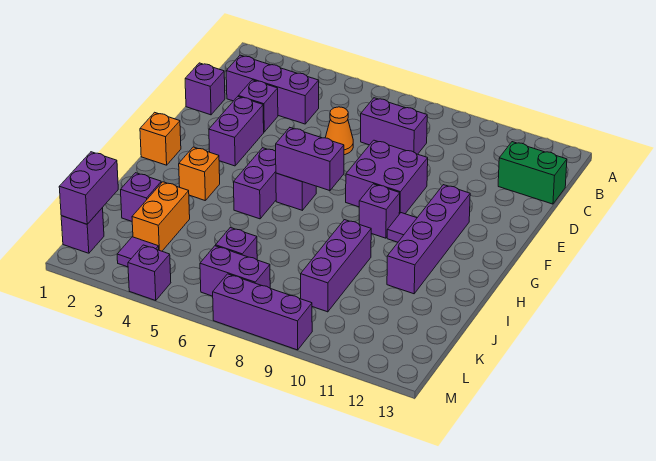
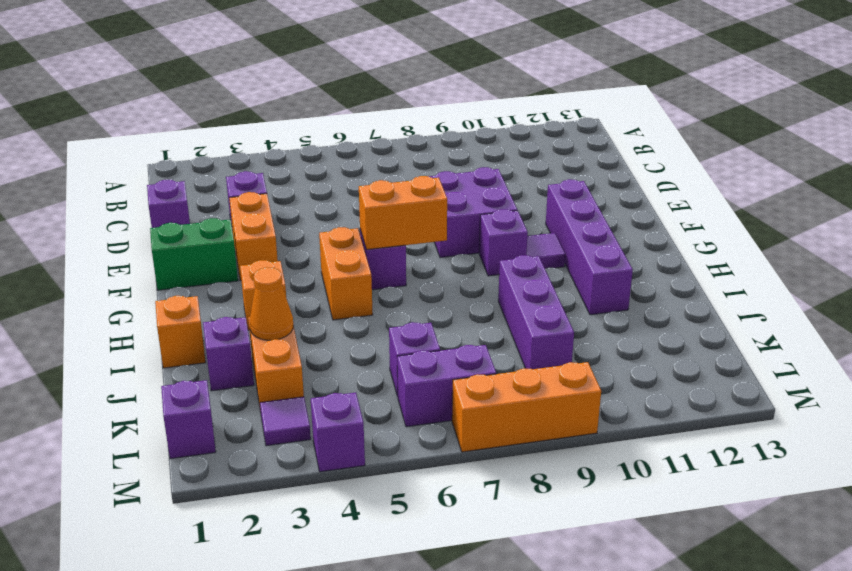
purple 1x3 brick [226,55,319,124] -> none
purple 1x2 brick [361,98,427,154] -> none
green 1x2 brick [498,142,567,204] -> green 1x2 brick moved to [150,218,238,290]
orange 1x1 cone [325,107,353,155] -> orange 1x1 cone moved to [250,267,293,340]
purple 1x2 brick [209,97,264,166] -> orange 1x2 brick [229,192,278,281]
orange 1x1 brick [140,112,181,165] -> orange 1x1 brick moved to [155,296,206,368]
purple 1x2 brick [233,148,276,219] -> orange 1x2 brick [319,227,373,320]
purple 1x2 brick [276,128,344,191] -> orange 1x2 brick [359,176,447,250]
purple 1x2 brick [59,152,118,224] -> none
purple 1x3 brick [213,274,312,350] -> orange 1x3 brick [452,362,601,452]

